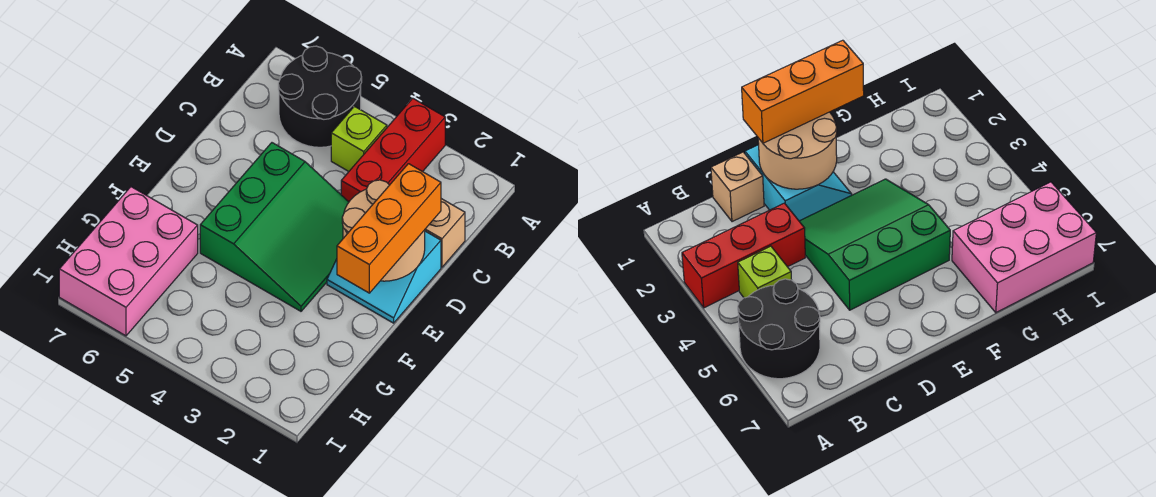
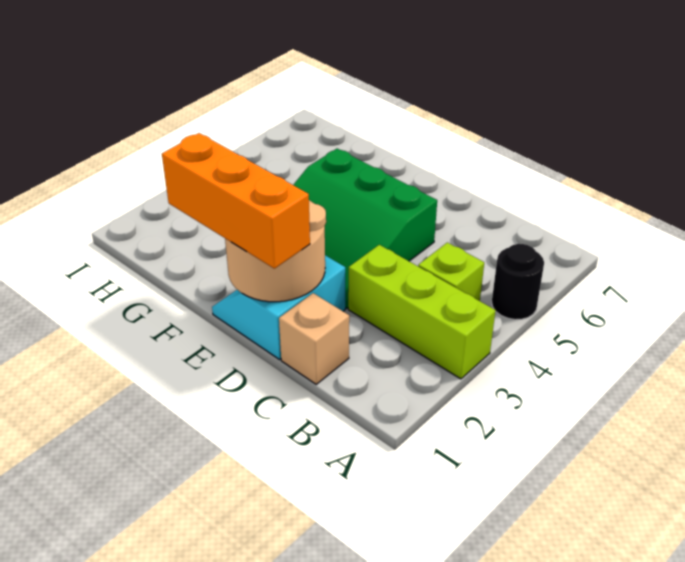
red 1x3 brick [341,98,445,202] -> lime 1x3 brick [348,245,496,379]
black 2x2 round brick [278,46,362,147] -> black 1x1 round brick [492,244,544,320]
pink 2x3 brick [59,187,198,336] -> none

